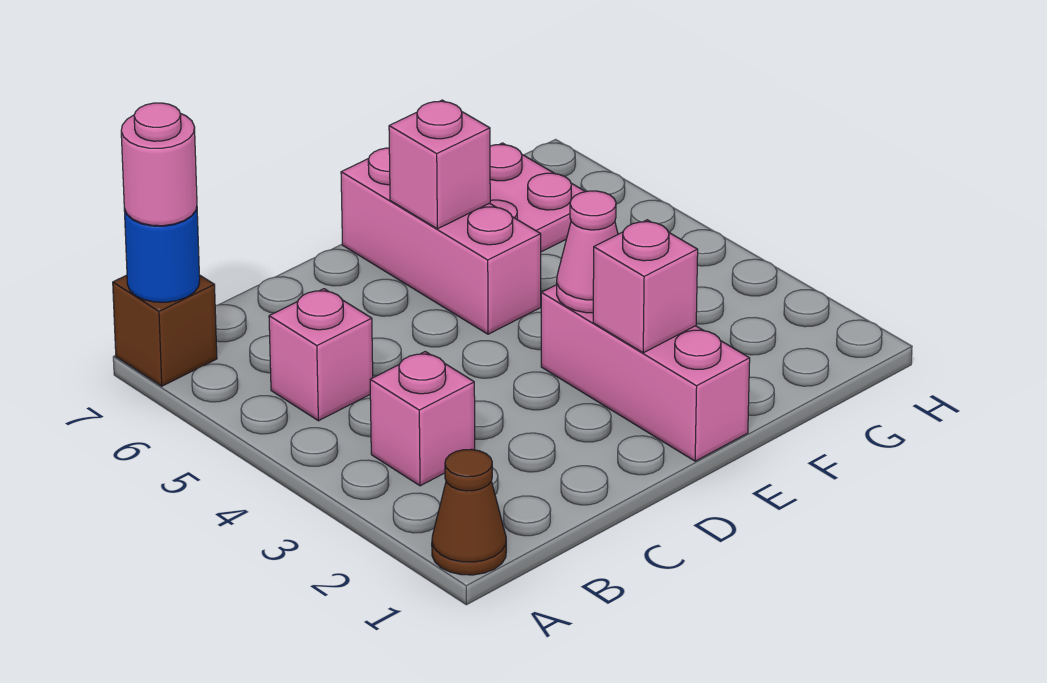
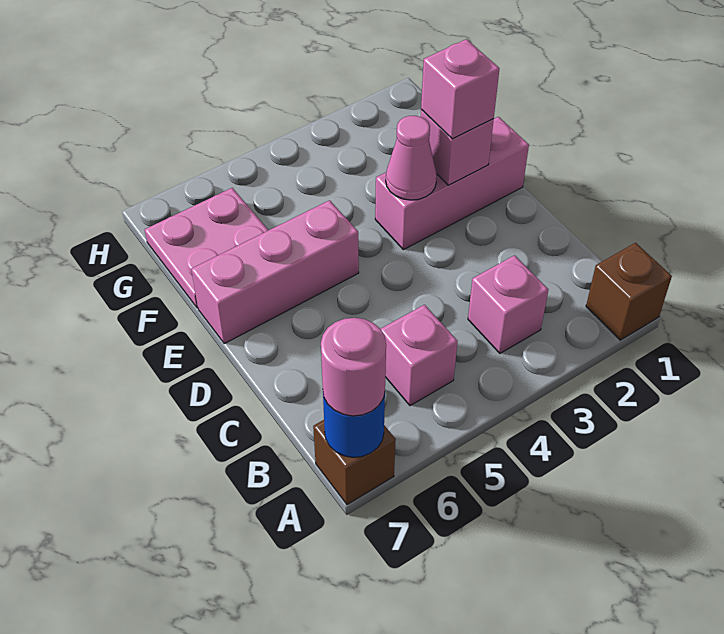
brown 1x1 cone [432,449,506,575] -> brown 1x1 brick [586,243,672,340]
pink 1x1 brick [389,100,490,229] -> pink 1x1 brick moved to [421,39,500,139]

